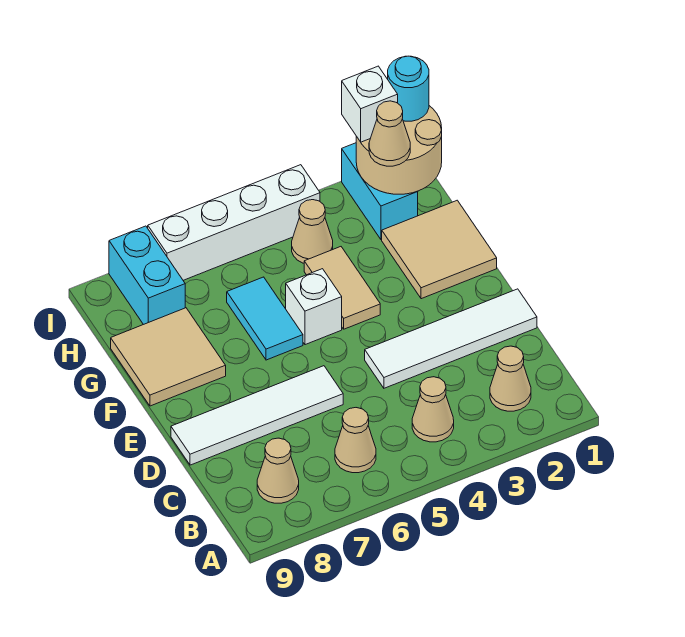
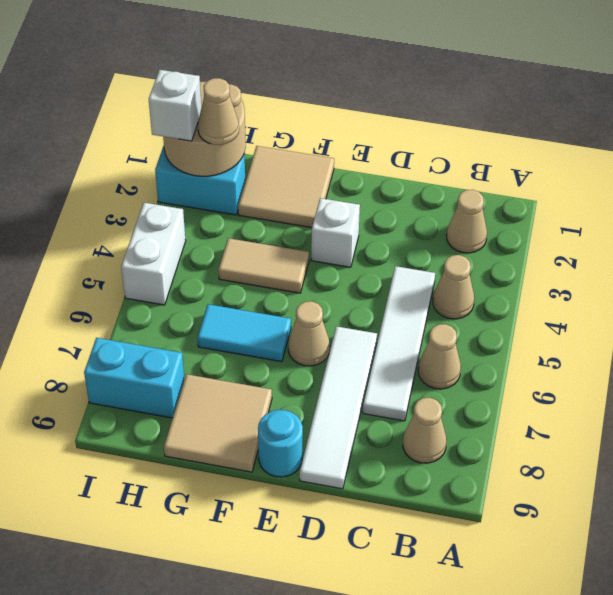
white 1x4 tile [365,289,537,388] -> white 1x4 tile moved to [363,266,435,421]
white 1x1 brick [286,269,342,345] -> white 1x1 brick moved to [311,198,360,267]
tan 1x1 cone [292,200,333,263] -> tan 1x1 cone moved to [288,301,330,366]
cyan 1x1 round brick [388,56,429,121] -> cyan 1x1 round brick moved to [258,410,303,477]
white 1x4 brick [148,165,320,280] -> white 1x2 brick [121,203,186,305]

